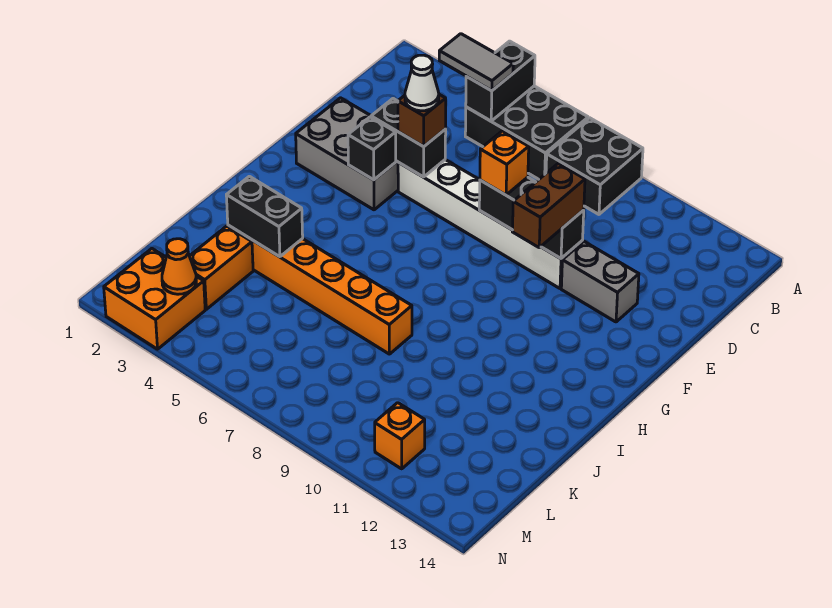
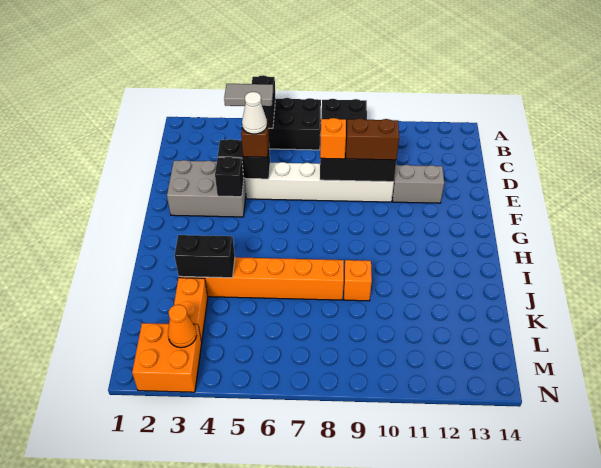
brown 1x2 brick [512,164,585,247] -> brown 1x2 brick turned to [346,118,399,160]
orange 1x1 brick [375,403,425,469] -> orange 1x1 brick moved to [344,260,372,301]

